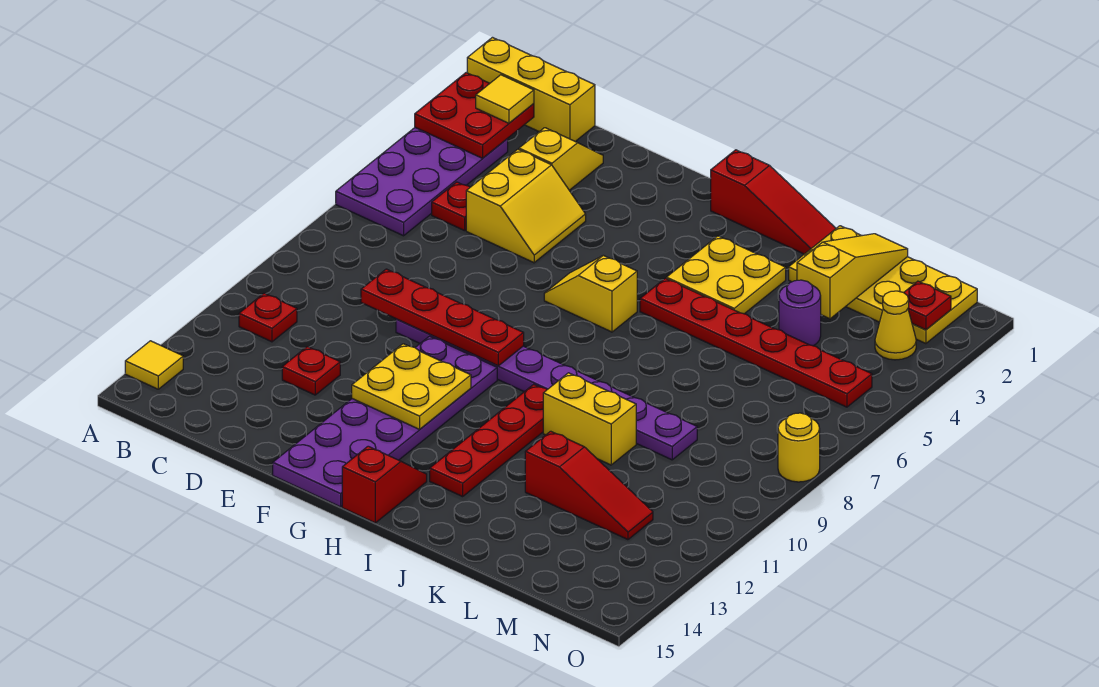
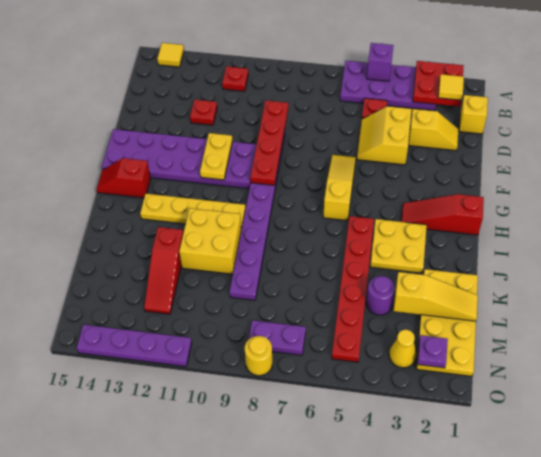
yellow 1x3 brick [467,38,595,142] -> yellow 1x1 brick [459,95,488,134]
none -> purple 1x1 brick [367,43,393,81]
yellow 2x2 slope [466,149,586,263] -> yellow 2x2 slope turned to [357,106,412,165]
yellow 2x2 plate [352,344,471,429] -> yellow 1x2 plate [200,133,233,180]
yellow 1x2 slope [544,255,637,332] -> yellow 1x3 slope [323,155,356,221]
red 1x3 slope [710,150,836,254] -> red 1x3 slope turned to [401,194,484,235]
red 1x2 slope [342,446,427,523] -> red 1x2 slope turned to [97,158,151,198]
red 1x4 plate [430,384,547,497] -> yellow 1x4 plate [140,194,246,230]
yellow 1x2 brick [543,373,636,465] -> yellow 2x2 brick [179,208,241,274]
red 1x1 plate [904,281,951,330] -> purple 1x1 plate [418,335,448,368]
none -> purple 1x2 plate [249,320,306,355]
none -> purple 1x4 plate [77,325,192,367]

